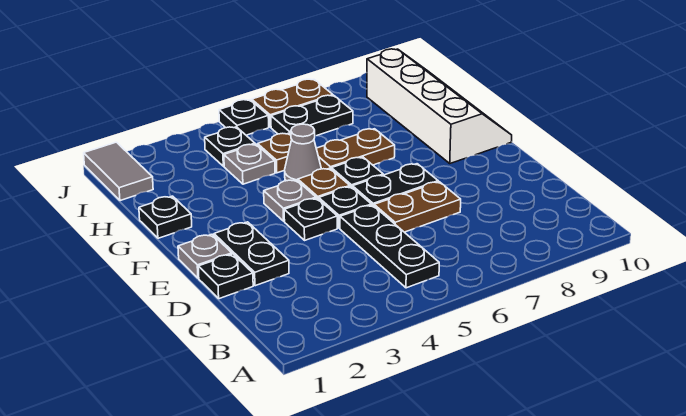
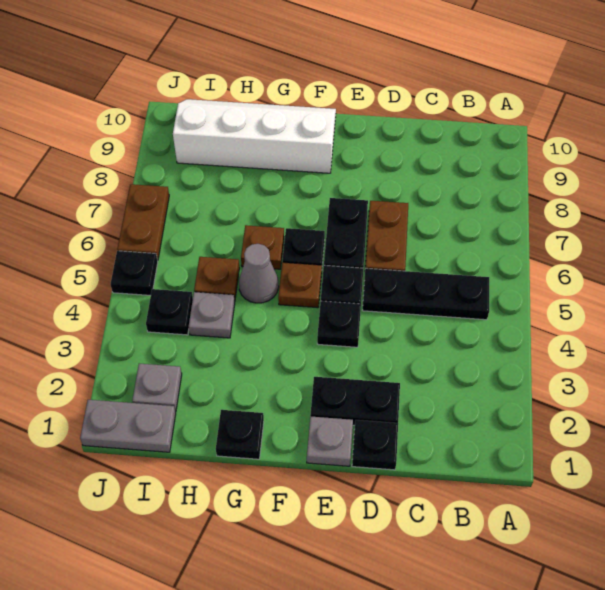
grey 1x1 plate [264,180,316,221] -> grey 1x1 plate moved to [132,364,182,412]
brown 1x2 plate [316,129,395,169] -> brown 1x1 plate [241,225,284,269]
grey 1x2 tile [84,142,153,201] -> grey 1x2 plate [80,400,176,452]
black 1x2 plate [271,95,353,136] -> none

